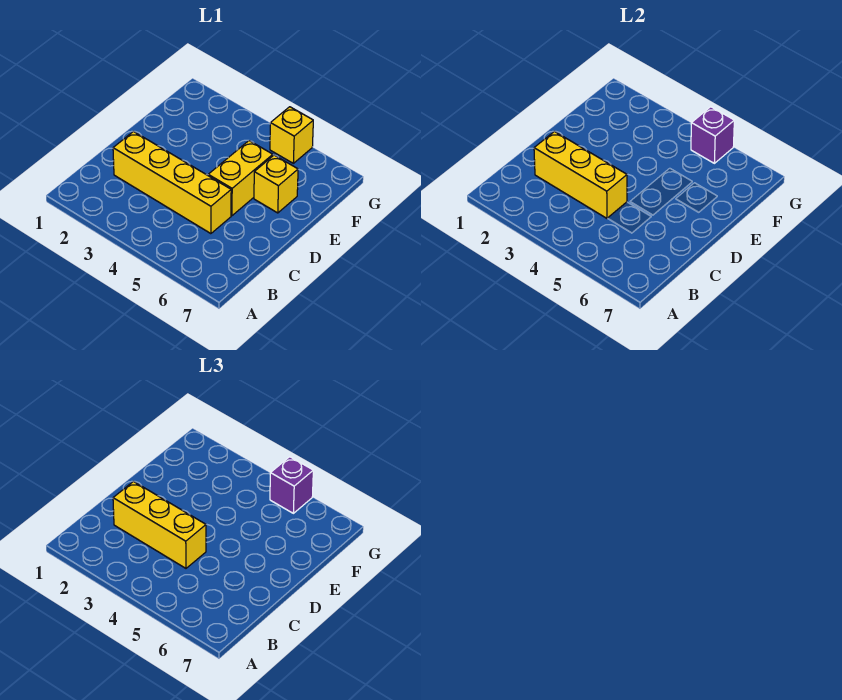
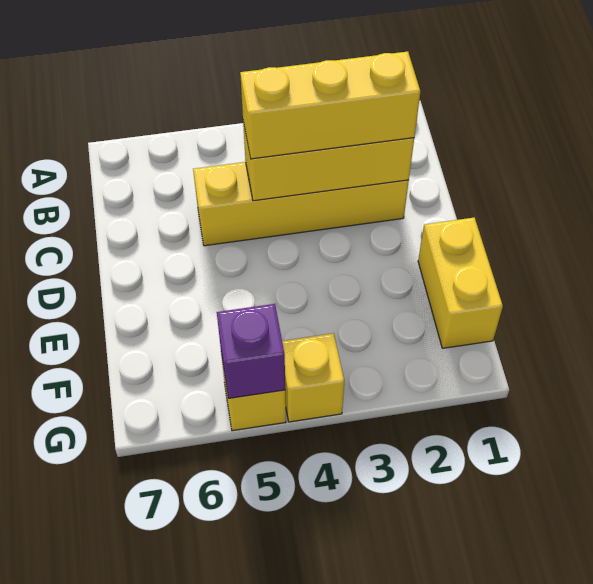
yellow 1x2 brick [208,141,273,216] -> yellow 1x2 brick moved to [418,217,503,348]
yellow 1x1 brick [254,155,298,213] -> yellow 1x1 brick moved to [282,333,344,422]
purple 1x1 brick [270,457,313,513] -> none

